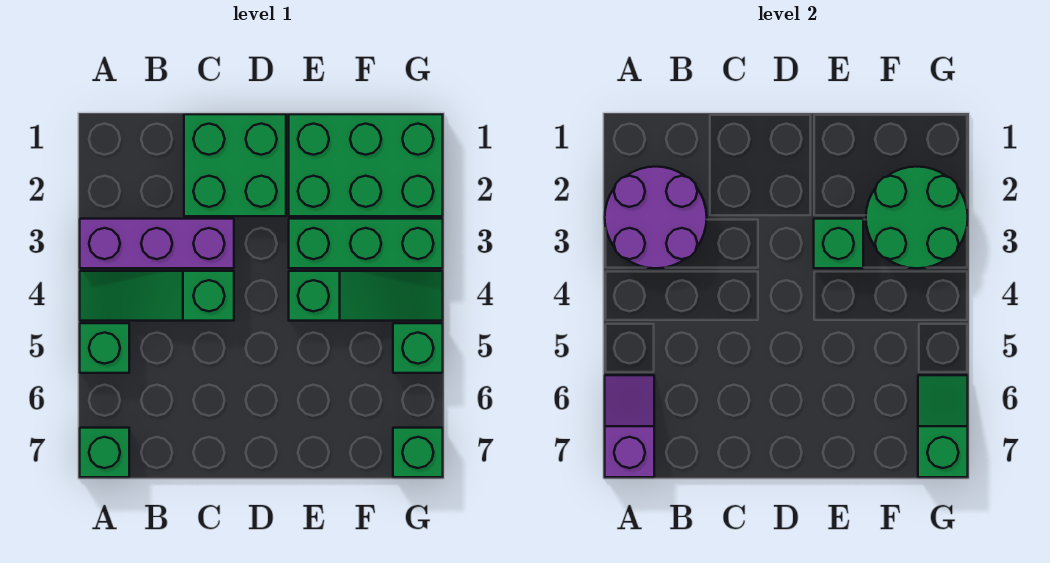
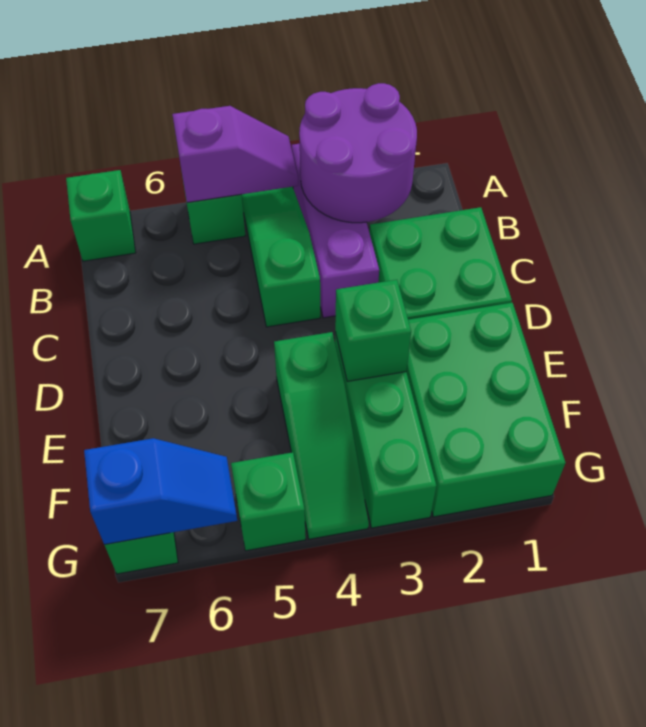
purple 1x2 slope [605,375,654,477] -> purple 1x2 slope moved to [172,106,298,202]
green 2x2 round brick [866,167,968,268] -> none
green 1x2 slope [918,375,968,477] -> blue 1x2 slope [84,438,237,545]

